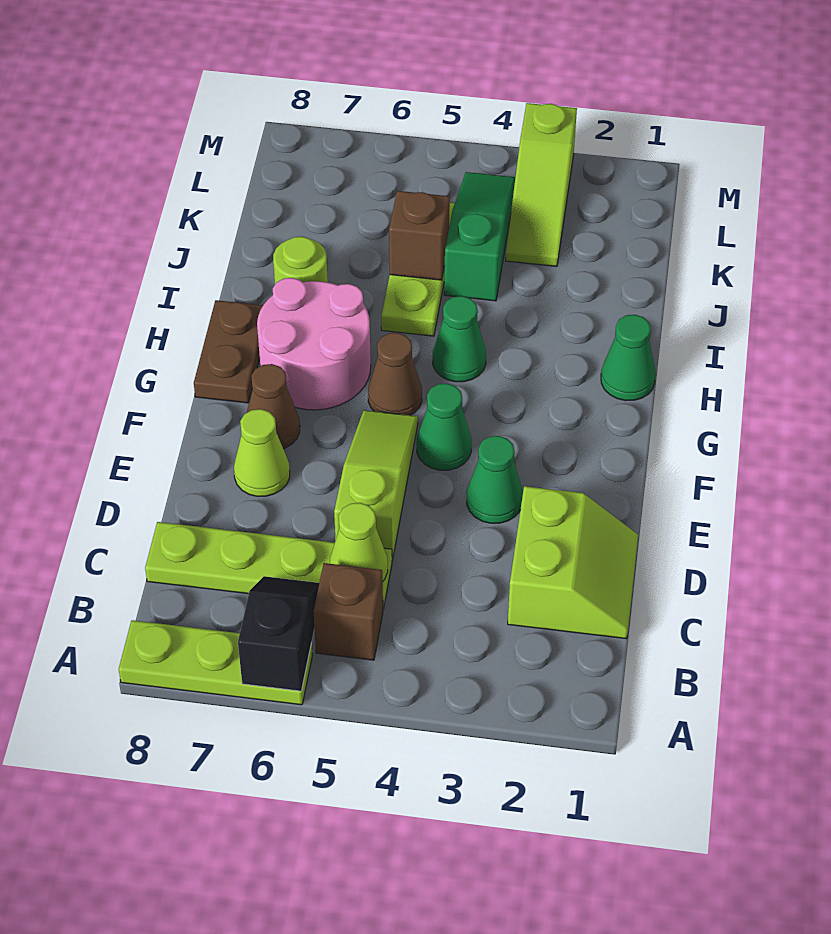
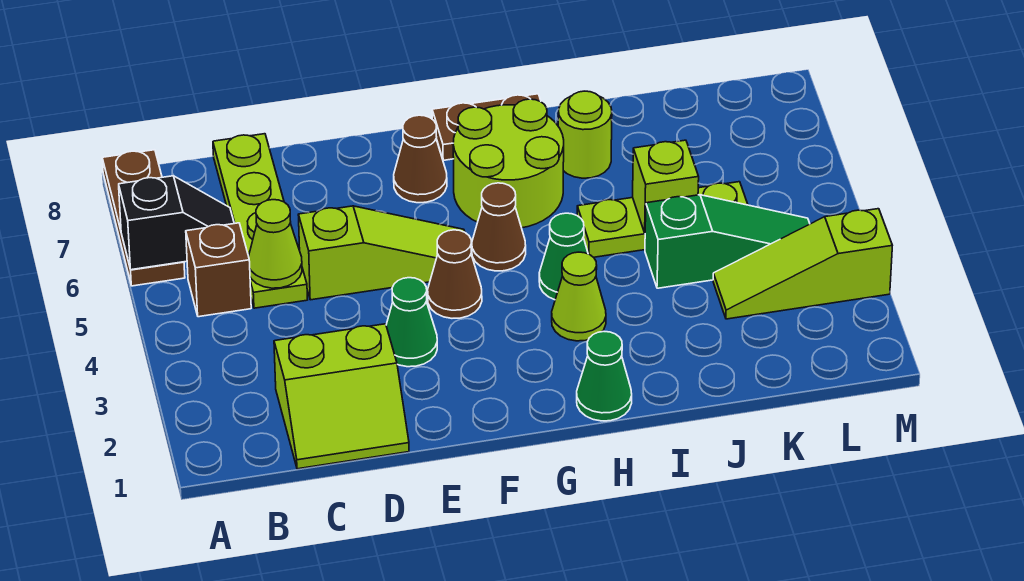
lime 1x3 plate [119,620,312,705] -> brown 1x3 plate [102,150,185,286]
lime 1x1 cone [234,409,290,496] -> lime 1x1 cone moved to [552,252,606,341]
green 1x1 cone [417,383,472,470] -> brown 1x1 cone [428,230,482,318]
pink 2x2 round brick [257,278,371,410] -> lime 2x2 round brick [453,99,564,228]
brown 1x1 brick [389,191,450,280] -> lime 1x1 brick [633,140,699,233]

